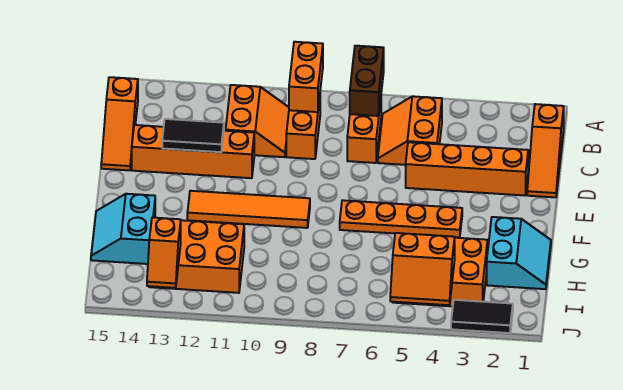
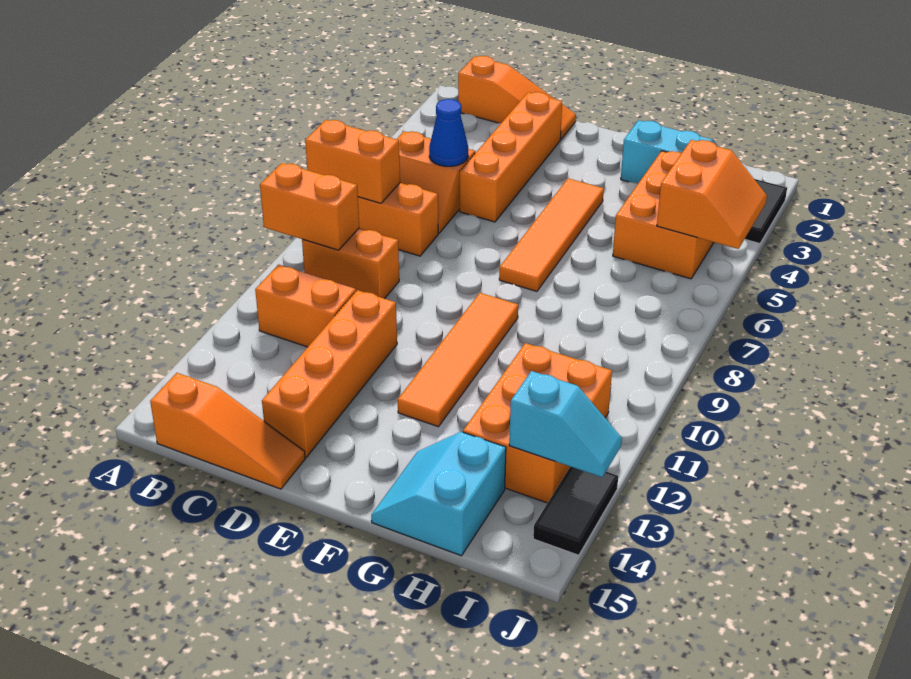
brown 1x2 brick [350,46,384,116] -> orange 1x2 brick [305,120,400,203]
none -> blue 1x1 cone [429,99,468,166]
black 1x2 tile [162,119,224,152] -> black 1x2 tile moved to [533,467,618,555]
orange 1x4 plate [340,200,462,238] -> orange 1x4 tile [499,178,604,291]
cyan 2x2 slope [91,194,155,264] -> cyan 2x2 slope turned to [371,432,506,556]
orange 1x2 slope [147,218,181,288] -> cyan 1x2 slope [509,371,622,477]

